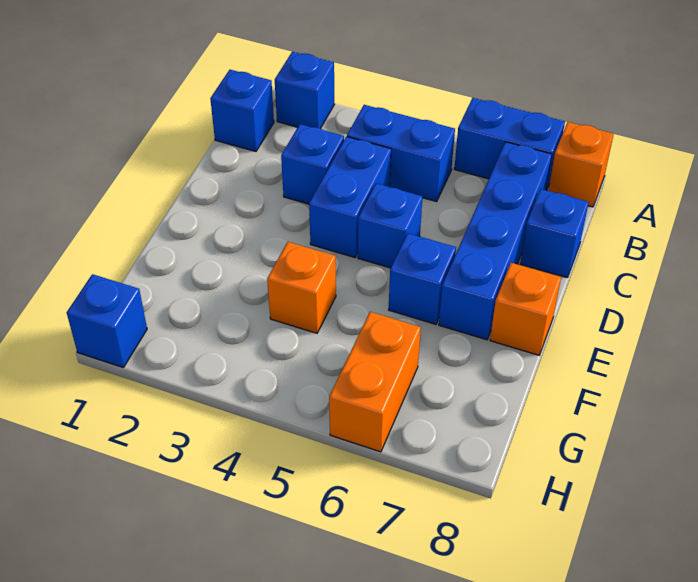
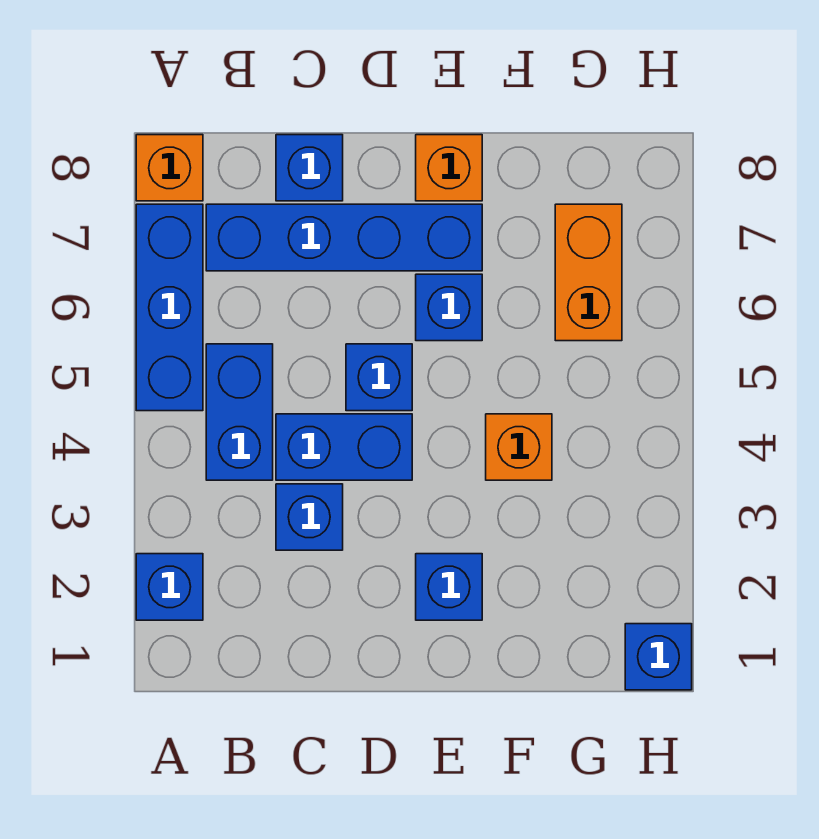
blue 1x2 brick [454,98,565,190] -> blue 1x3 brick [136,204,203,411]
blue 1x1 brick [210,70,274,151] -> blue 1x1 brick moved to [416,554,482,620]
orange 1x2 brick [329,312,421,452] -> orange 1x2 brick turned to [555,204,622,341]

